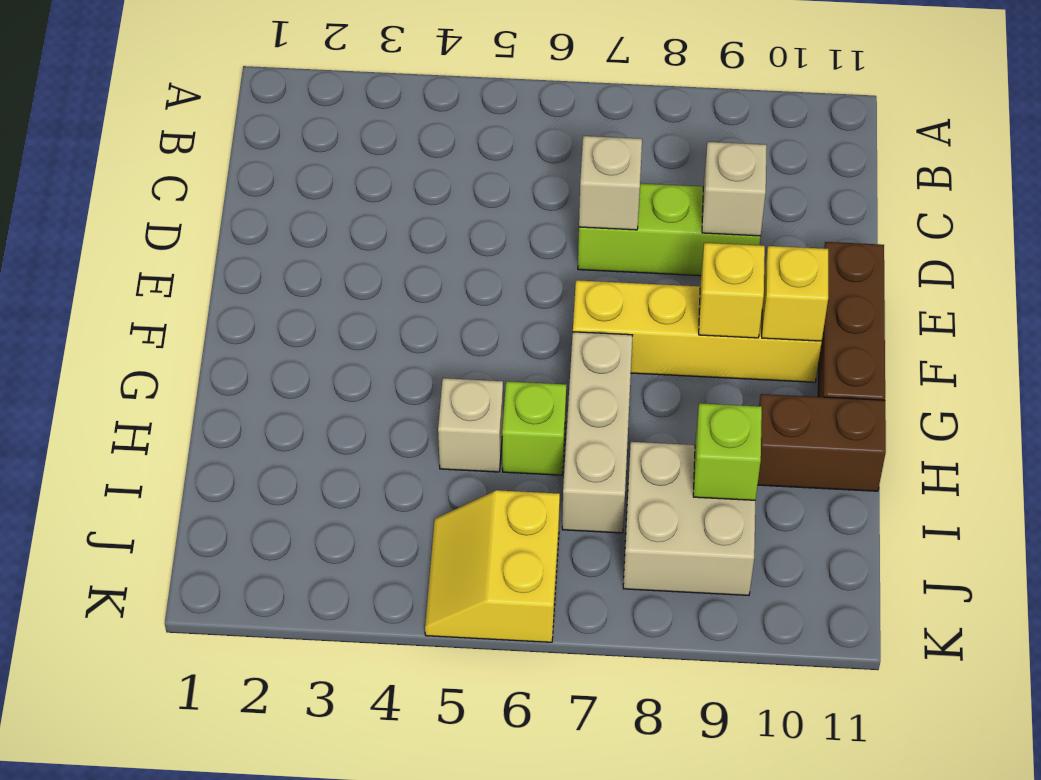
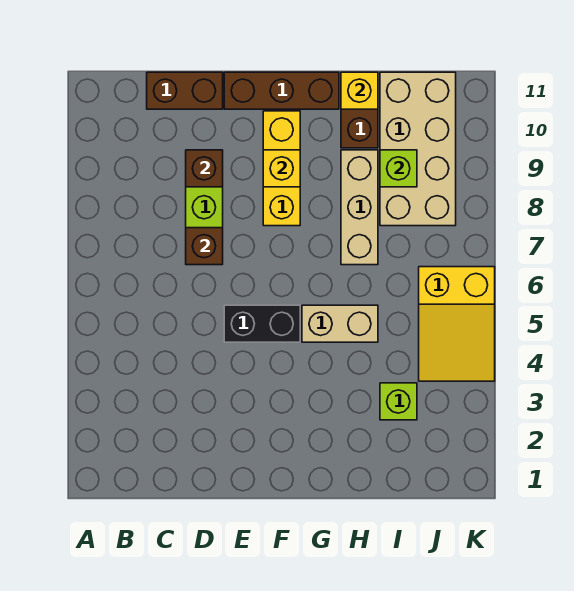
none -> brown 1x2 brick [147,72,223,109]
tan 1x1 brick [579,136,642,230] -> brown 1x1 brick [186,228,223,265]
tan 1x1 brick [702,142,767,236] -> brown 1x1 brick [186,150,223,187]
none -> black 1x2 brick [224,305,300,342]
yellow 1x4 brick [573,280,822,382] -> yellow 1x3 brick [263,111,300,226]
yellow 1x1 brick [762,246,828,341] -> yellow 1x1 brick moved to [341,72,378,109]
tan 1x3 brick [562,332,632,533] -> tan 1x3 brick turned to [341,150,378,265]
tan 1x1 brick [438,378,503,472] -> tan 1x2 brick [302,305,378,342]
lime 1x1 brick [502,381,566,475] -> lime 1x1 brick moved to [380,383,417,420]
tan 2x2 brick [623,442,755,595] -> tan 2x4 brick [380,72,456,226]
yellow 2x2 slope [425,490,560,642] -> yellow 2x3 slope [419,267,495,381]

